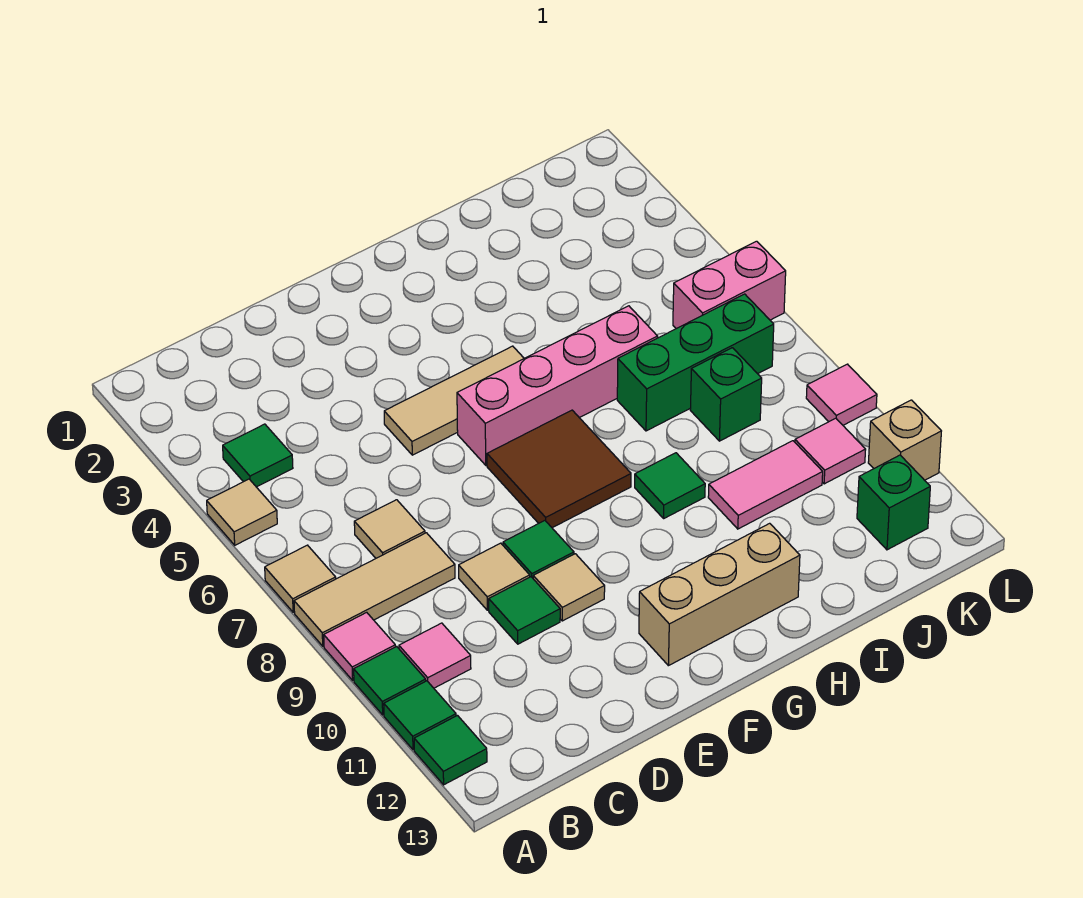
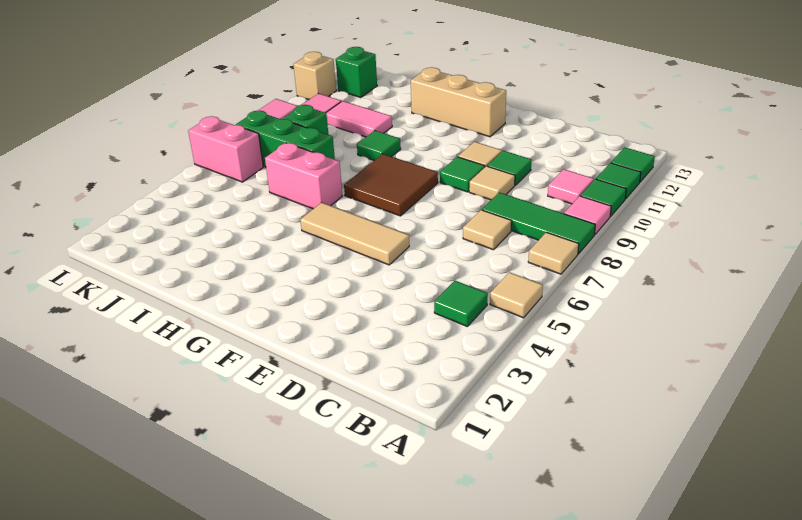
tan 1x3 tile [294,533,455,646] -> green 1x3 tile [482,192,595,254]
pink 1x4 brick [457,306,658,465] -> pink 1x2 brick [265,143,342,209]

